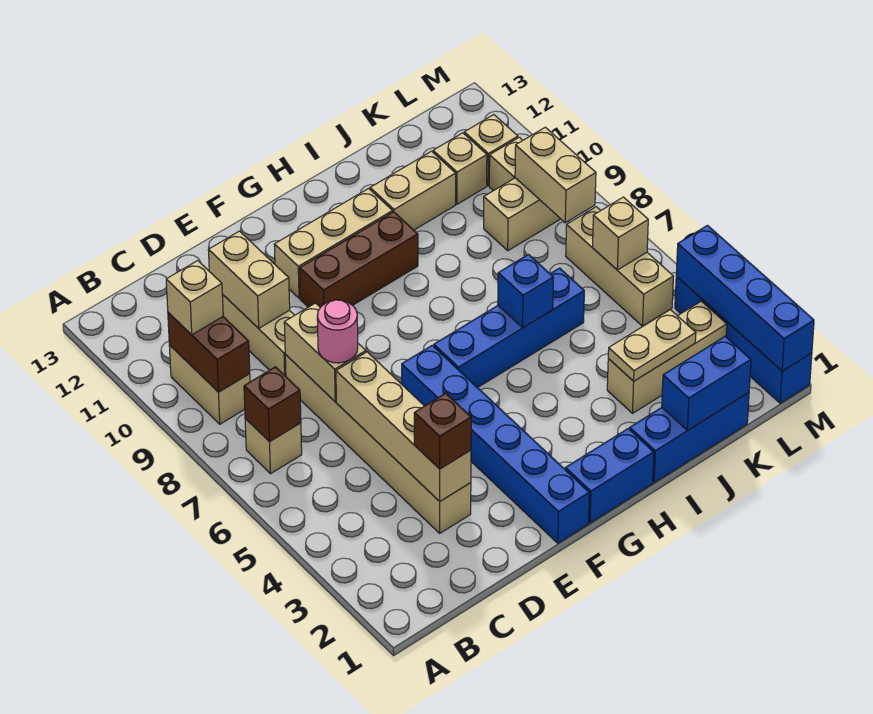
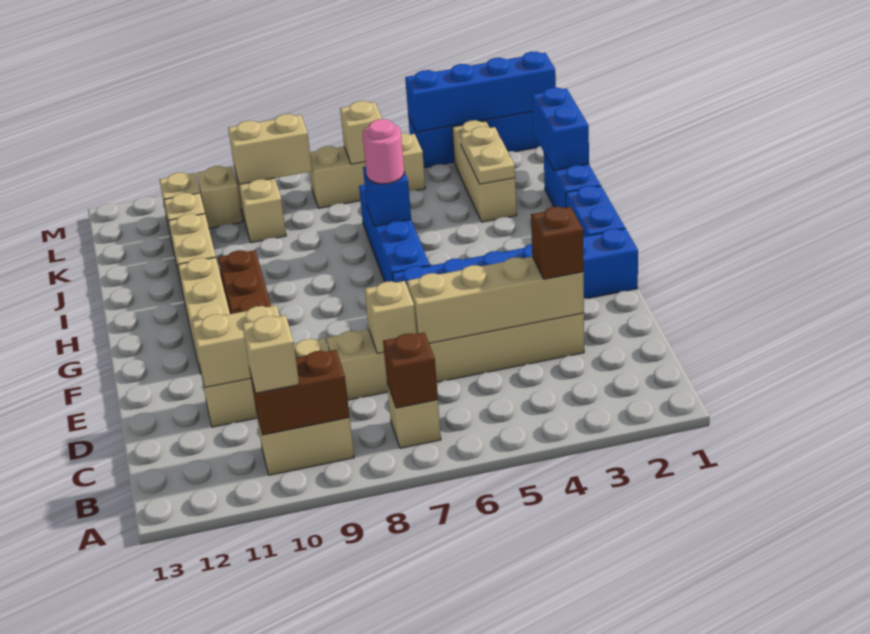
tan 1x2 brick [284,303,366,401] -> tan 1x1 brick [365,281,417,353]
pink 1x1 round brick [317,300,358,363] -> pink 1x1 round brick moved to [363,119,404,184]
blue 1x3 brick [630,392,749,483] -> blue 1x2 brick [544,153,601,208]

